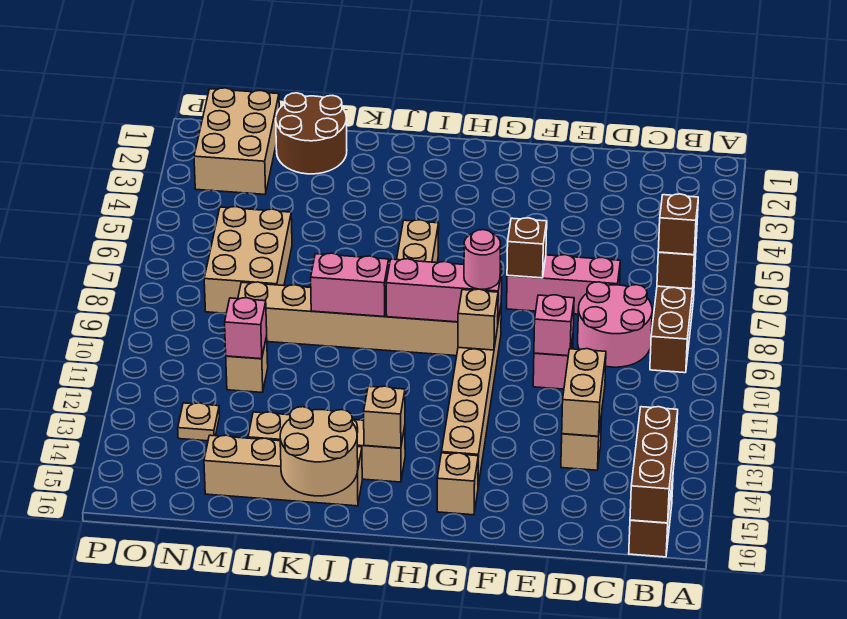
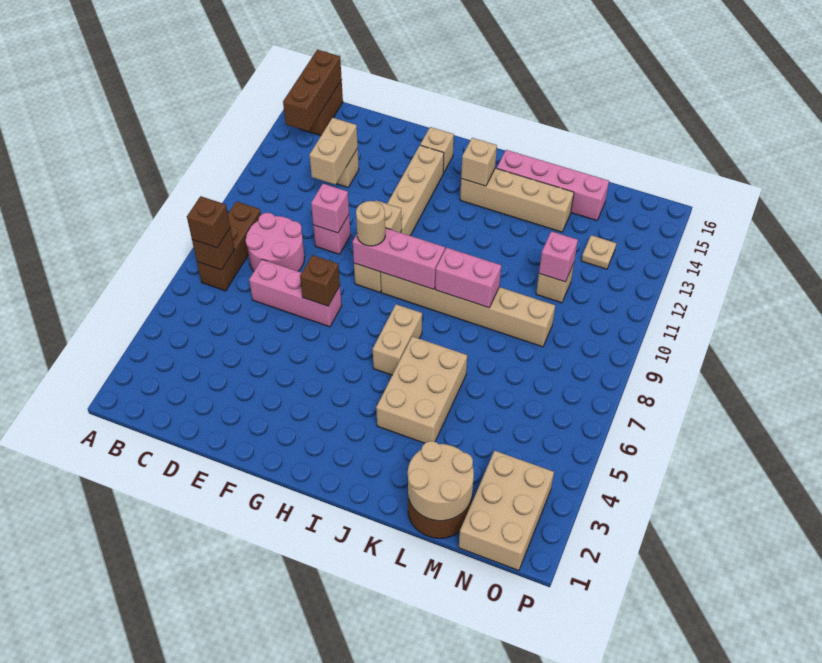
pink 1x1 round brick [464,230,501,289] -> tan 1x1 round brick [356,201,385,246]
tan 1x4 brick [204,435,362,506] -> pink 1x4 brick [497,150,609,221]
tan 2x2 round brick [280,407,358,496] -> tan 2x2 round brick moved to [408,441,474,521]
tan 2x3 brick [204,207,292,313] -> tan 2x3 brick moved to [376,336,467,443]

